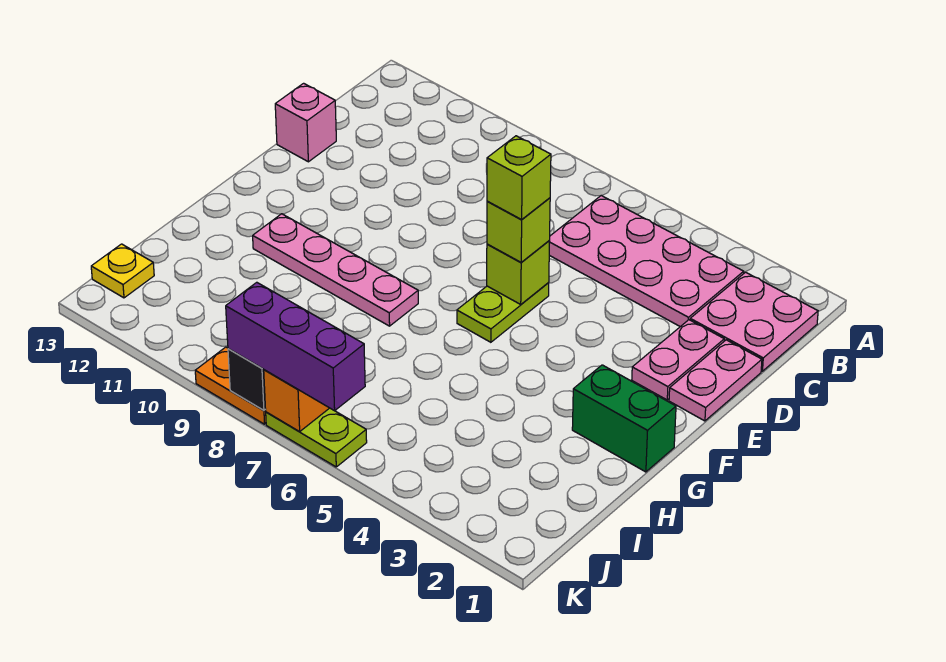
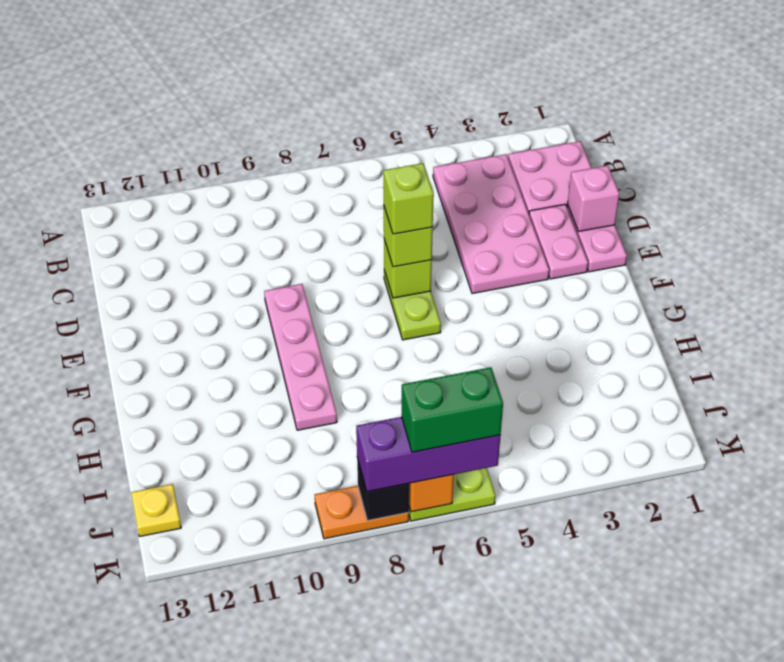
pink 2x4 plate [549,196,744,327] -> pink 2x4 plate turned to [433,154,549,294]
pink 1x1 brick [275,83,336,162] -> pink 1x1 brick moved to [568,166,620,232]
green 1x2 brick [572,365,676,472] -> green 1x2 brick moved to [402,367,503,452]
pink 1x4 plate [253,214,418,326] -> pink 1x4 plate turned to [264,284,337,430]

